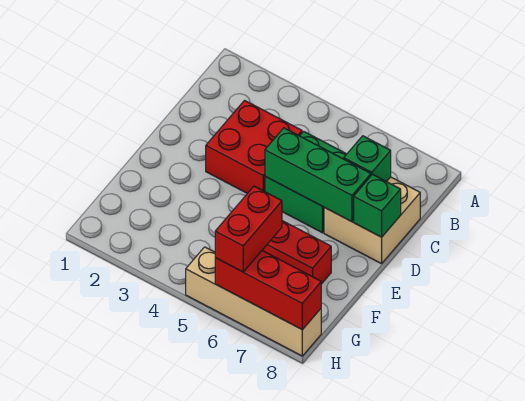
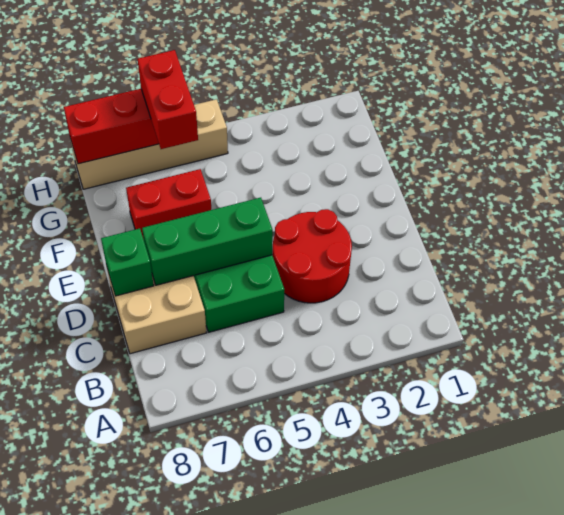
red 2x2 brick [206,100,302,193] -> red 2x2 round brick [273,209,352,303]
green 1x1 brick [344,136,391,182] -> none

